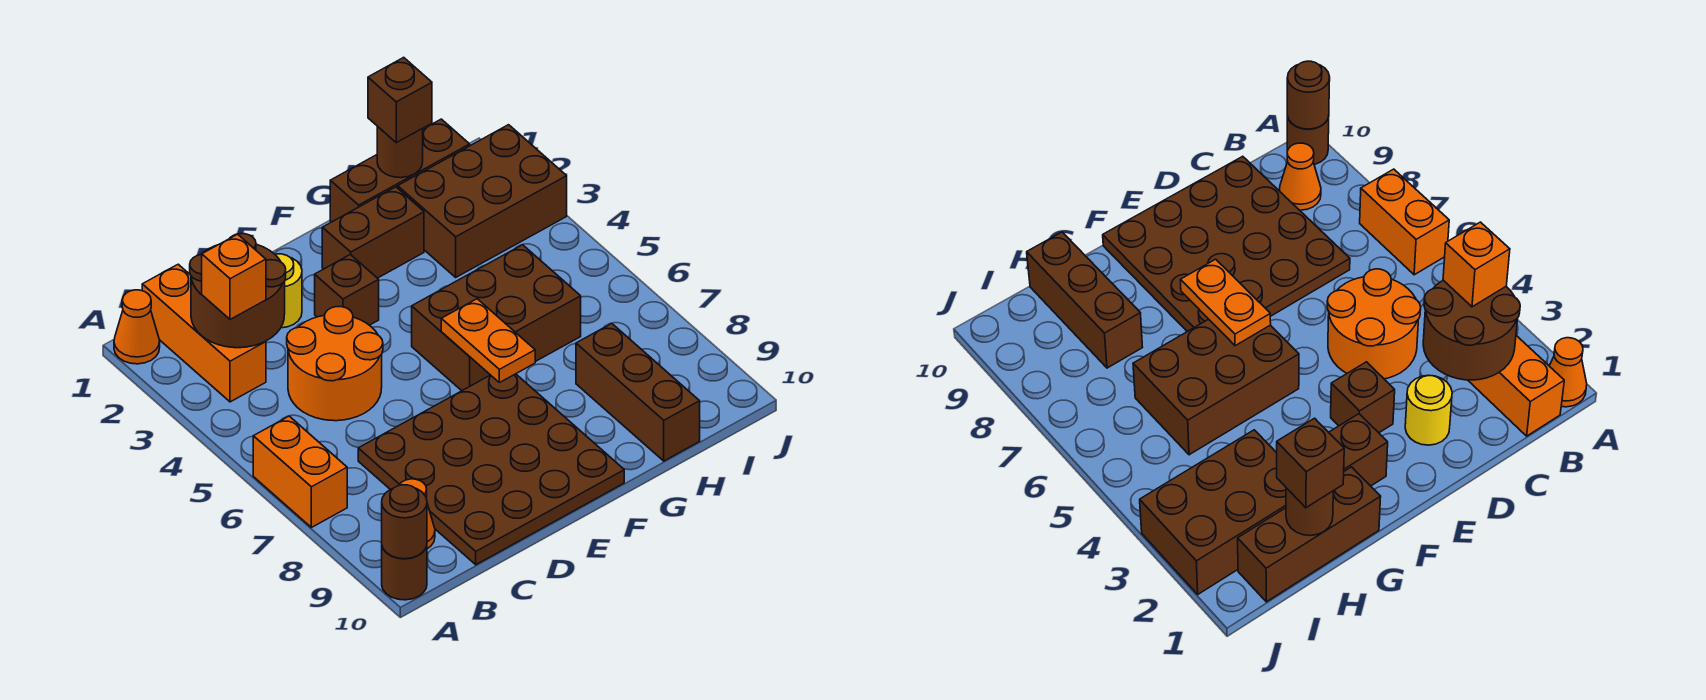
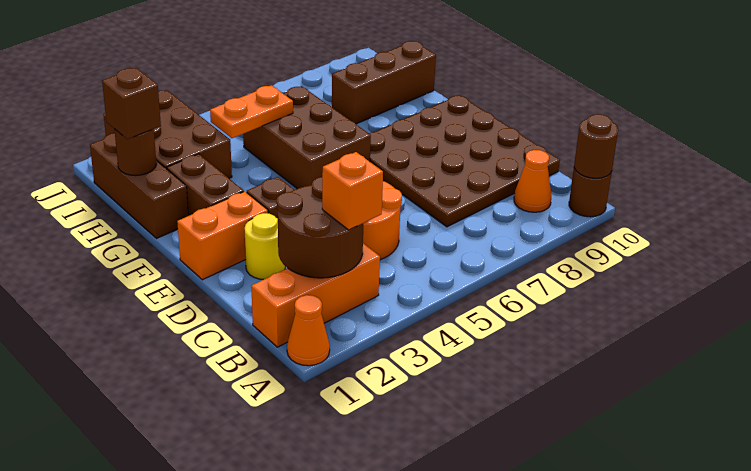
orange 1x2 brick [253,416,347,527] -> orange 1x2 brick moved to [177,191,268,280]
orange 1x2 plate [441,299,535,383] -> orange 1x2 plate moved to [210,85,293,138]

